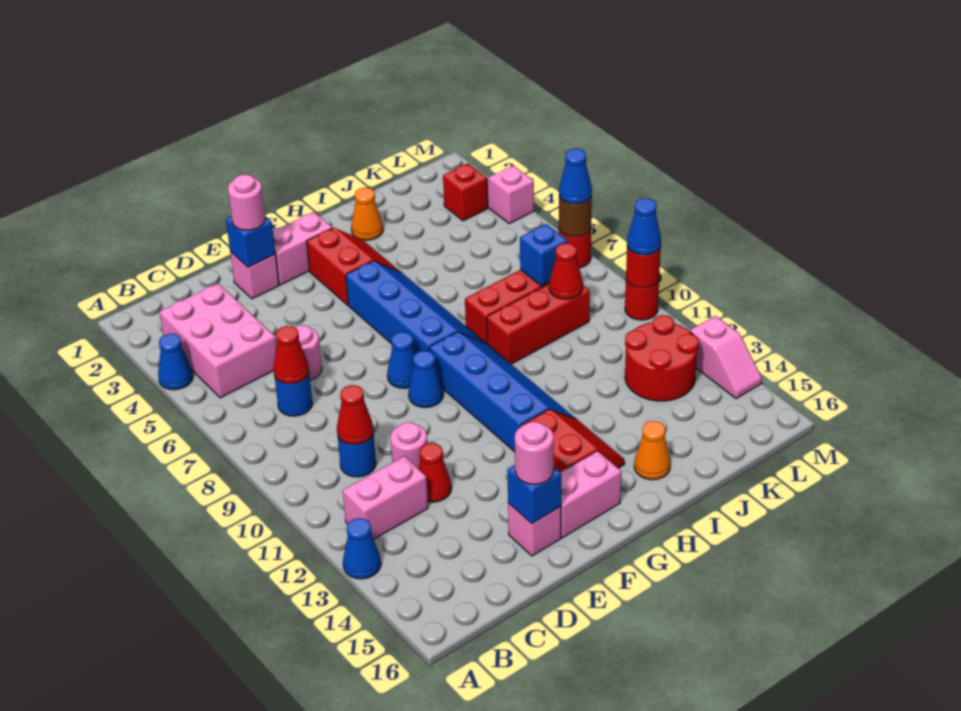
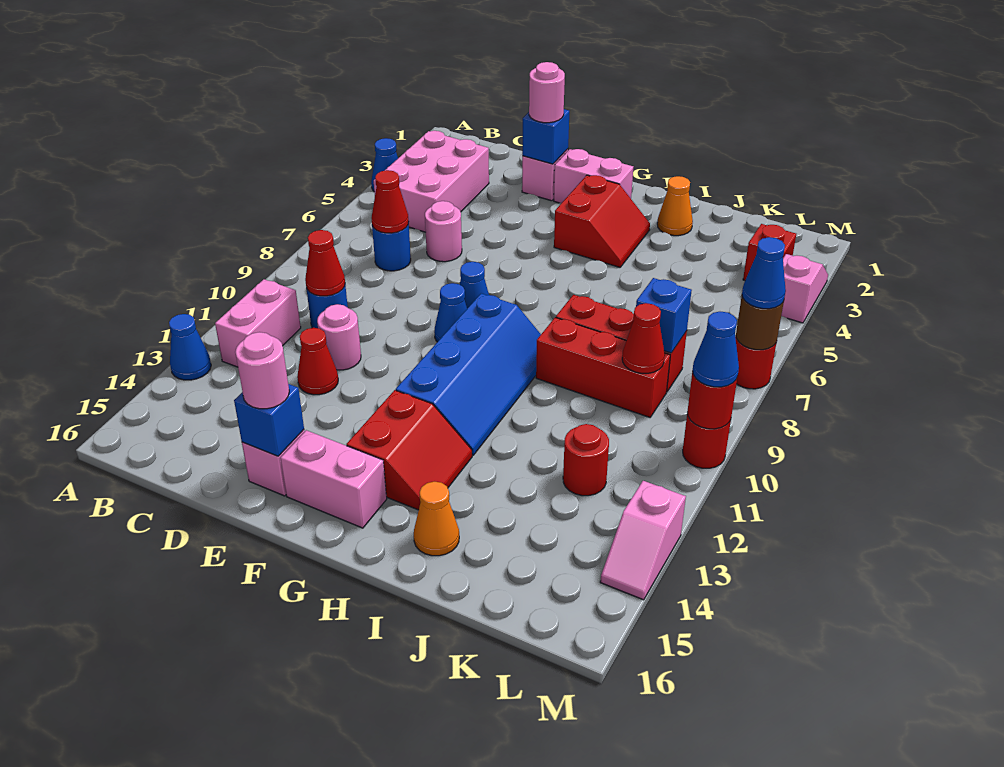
pink 1x2 brick [343,456,428,539] -> pink 1x2 brick turned to [215,279,301,367]
blue 2x4 slope [346,261,485,353] -> none
red 2x2 round brick [625,315,699,401] -> red 1x1 round brick [563,424,609,496]

